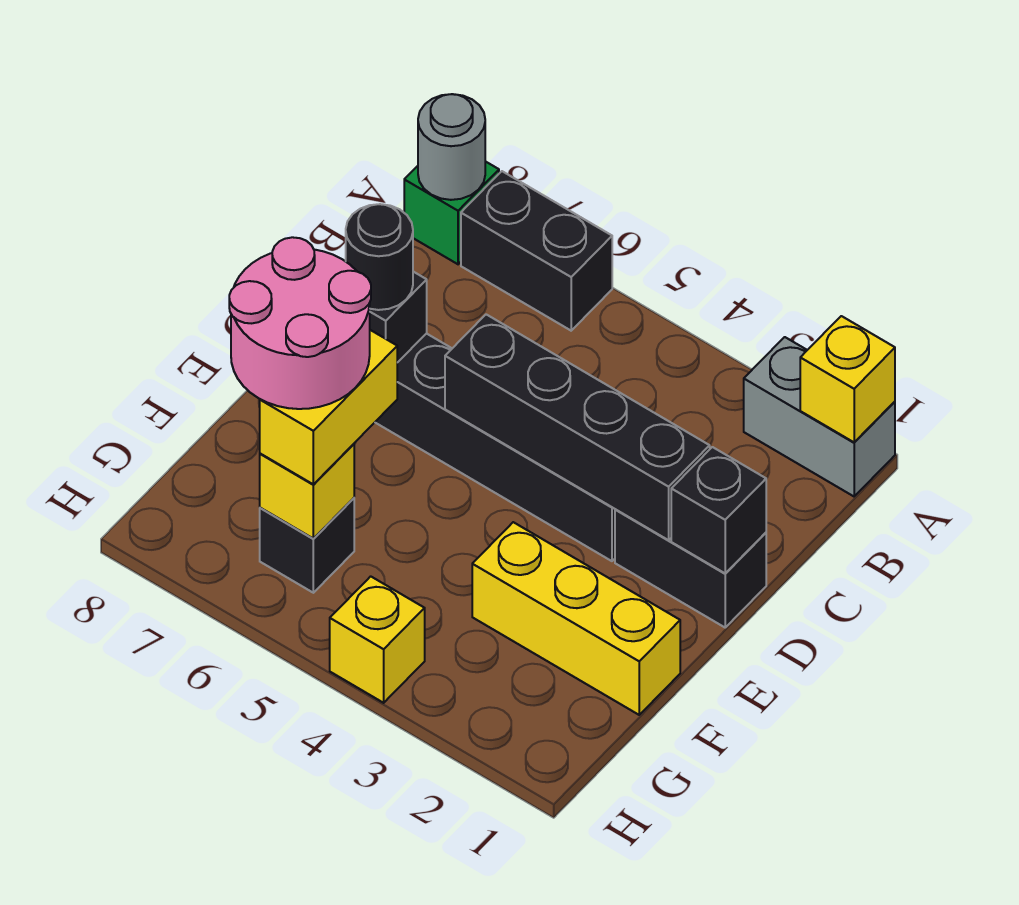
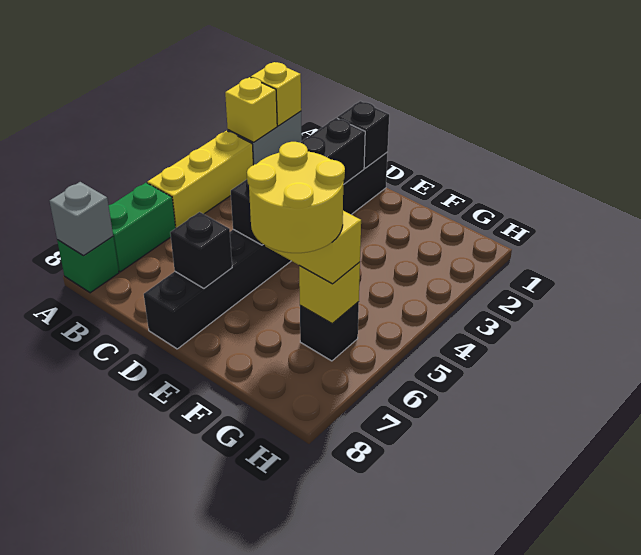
black 1x2 brick [461,171,612,331] -> green 1x2 brick [109,183,175,272]
grey 1x1 round brick [418,94,485,200] -> grey 1x1 brick [50,182,113,256]
black 1x1 round brick [346,204,413,310] -> none
yellow 1x3 brick [472,522,680,715] -> yellow 1x3 brick moved to [147,131,253,228]
pink 2x2 round brick [229,237,371,409] -> yellow 2x2 round brick [247,142,345,253]
yellow 1x1 brick [330,576,425,703] -> yellow 1x1 brick moved to [225,77,277,142]

